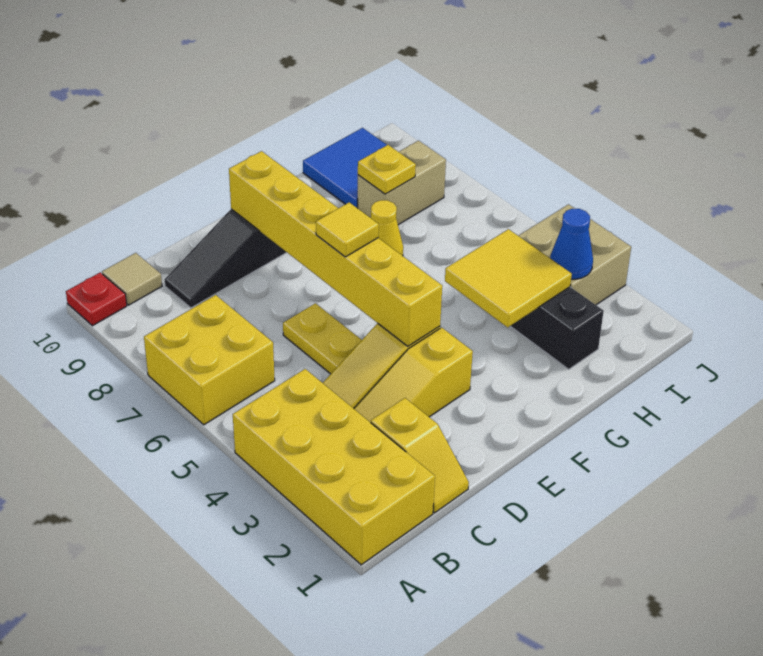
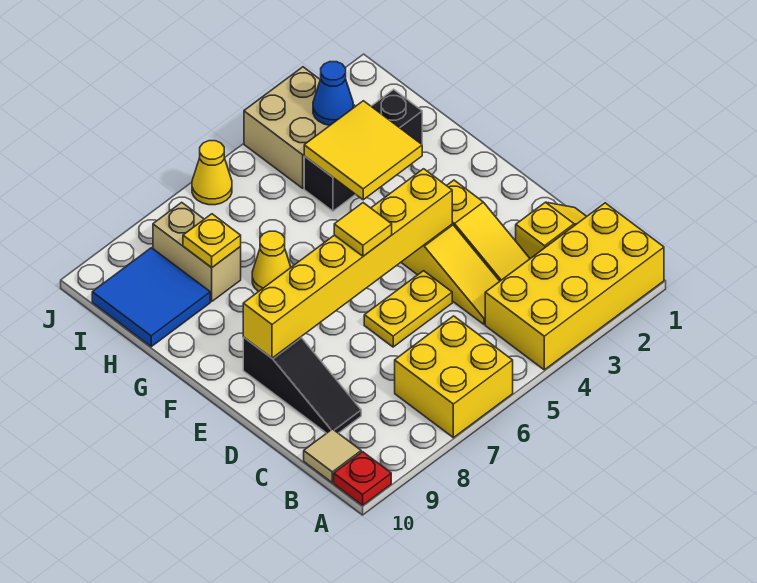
none -> yellow 1x1 cone [192,141,232,205]

